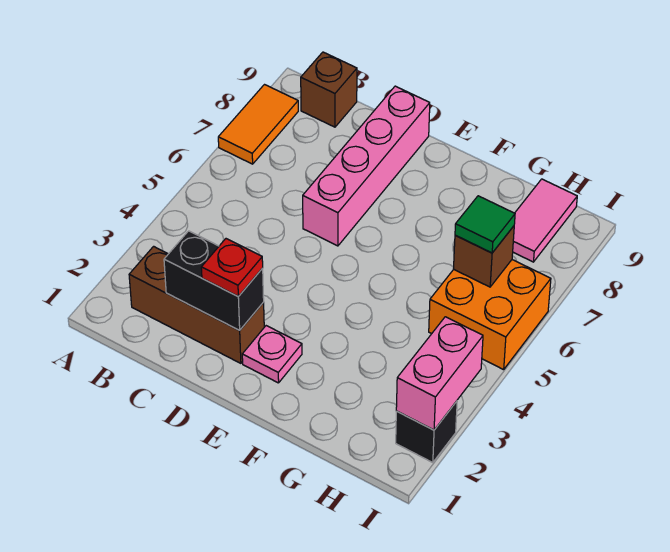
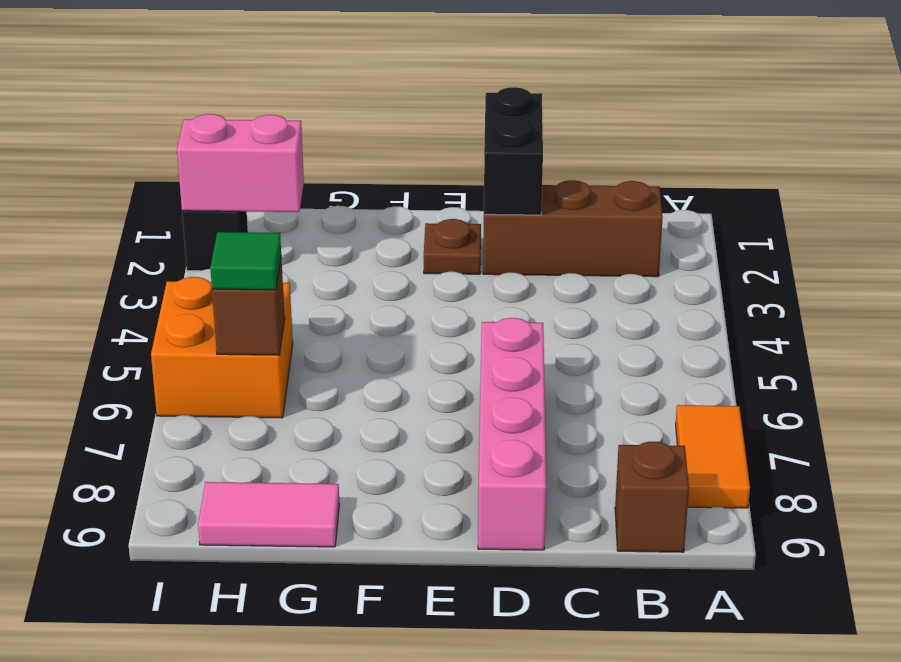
black 1x2 brick [164,231,264,330] -> black 1x2 brick turned to [484,87,543,215]
red 1x1 plate [201,239,263,296] -> none
pink 1x1 plate [242,326,302,383] -> brown 1x1 plate [424,219,481,274]
pink 1x2 tile [513,179,577,262] -> pink 1x2 tile turned to [198,482,339,547]
pink 1x2 brick [396,317,483,430] -> pink 1x2 brick turned to [177,114,304,212]

